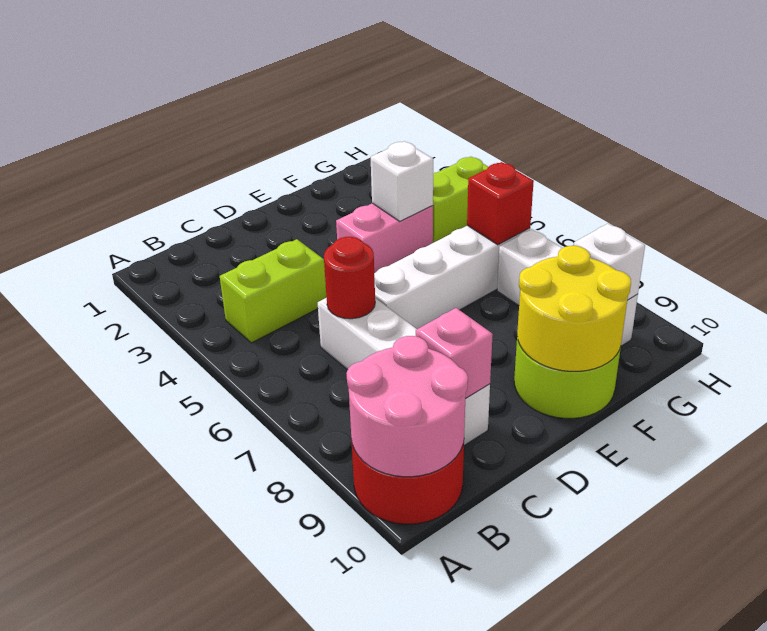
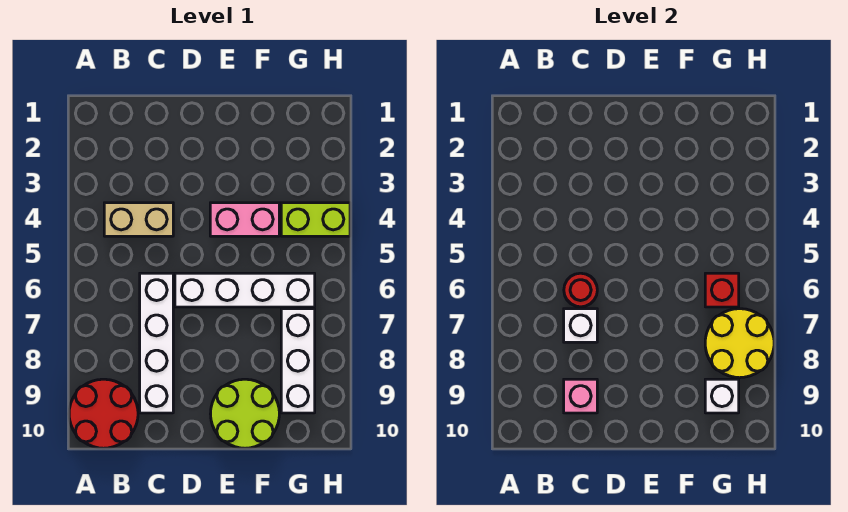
pink 2x2 round brick [347,336,468,477] -> none
lime 1x2 brick [220,239,327,343] -> tan 1x2 brick [104,203,173,236]
yellow 2x2 round brick [517,246,631,371] -> yellow 2x2 round brick moved to [705,309,774,378]
white 1x1 brick [371,141,433,221] -> white 1x1 brick moved to [564,309,597,342]

